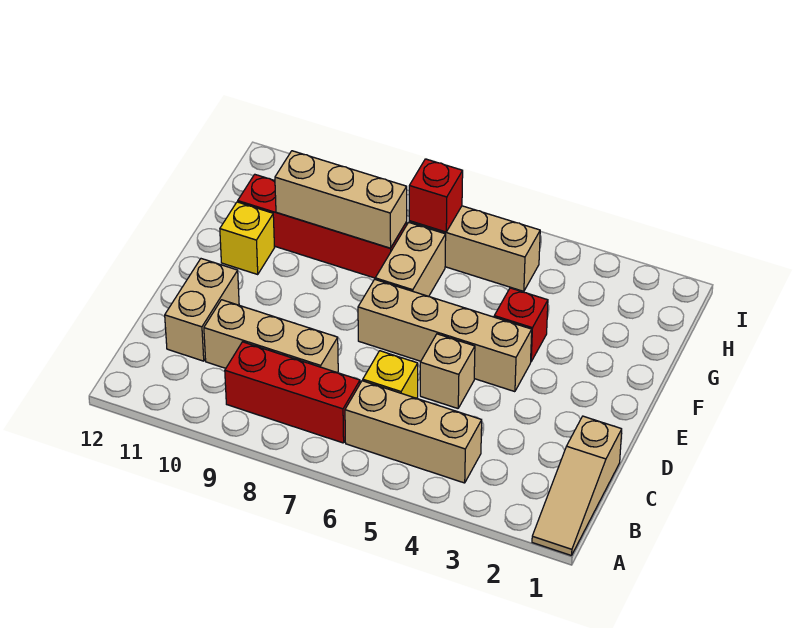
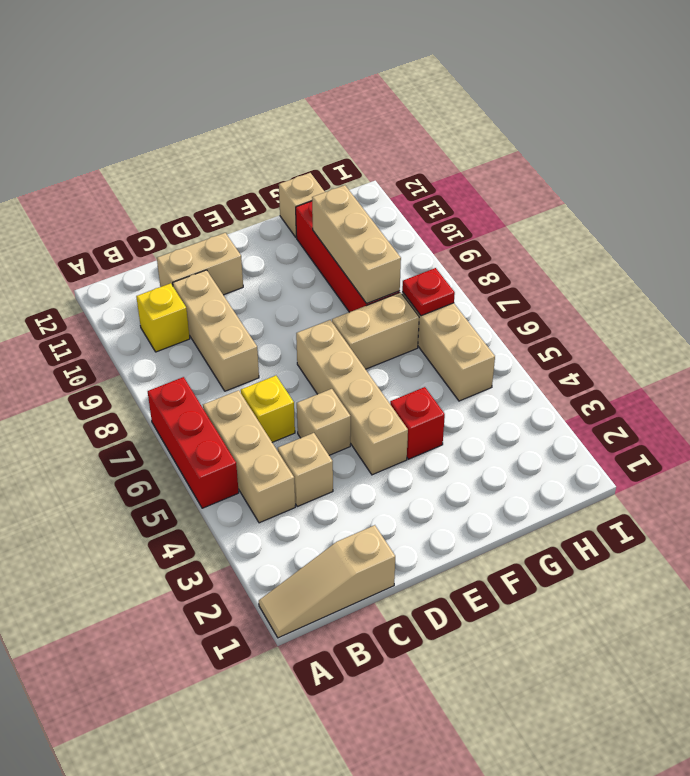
red 1x3 brick [225,342,360,443] -> red 1x3 brick moved to [148,377,239,508]
none -> tan 1x1 brick [278,433,333,506]
yellow 1x1 brick [220,202,274,274] -> yellow 1x1 brick moved to [136,283,190,352]
none -> tan 1x1 brick [279,173,325,237]
red 1x1 brick [409,159,463,232] -> red 1x1 plate [402,268,455,316]

